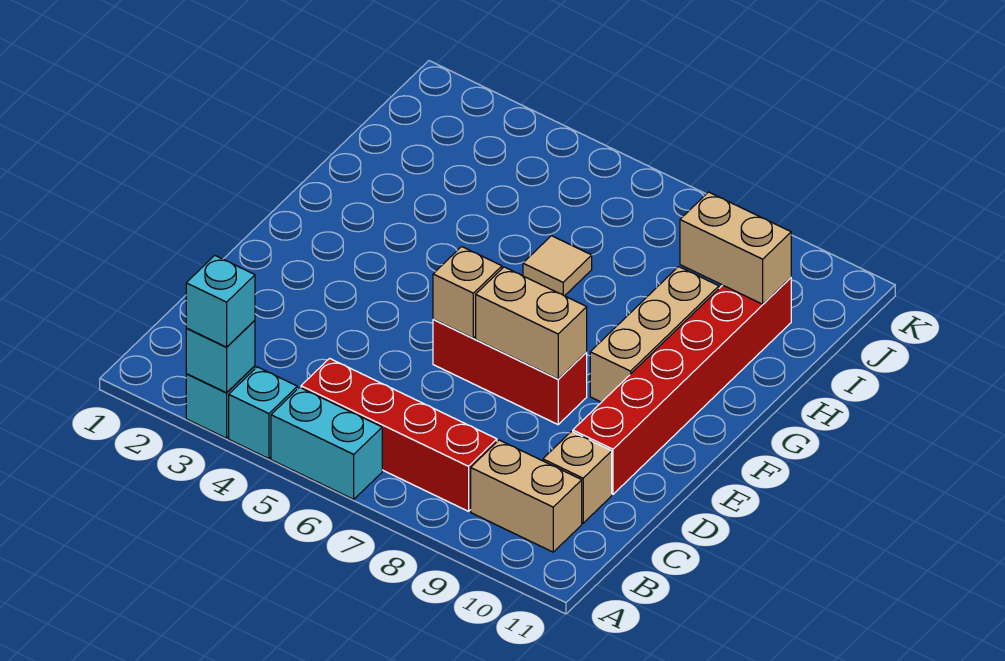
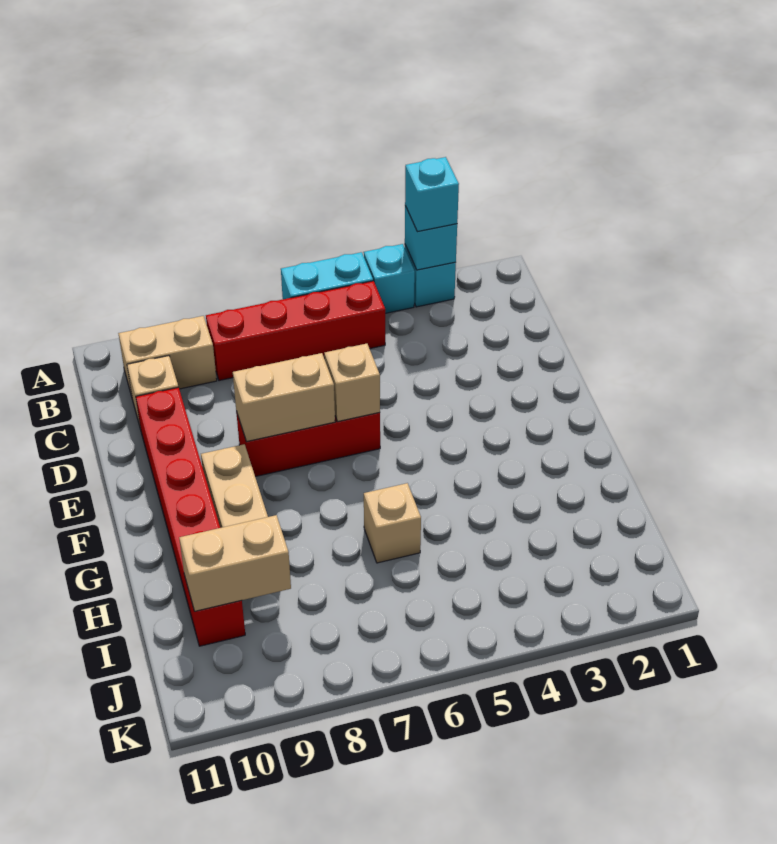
tan 1x1 tile [523,236,592,296] -> tan 1x1 brick [364,483,421,563]

